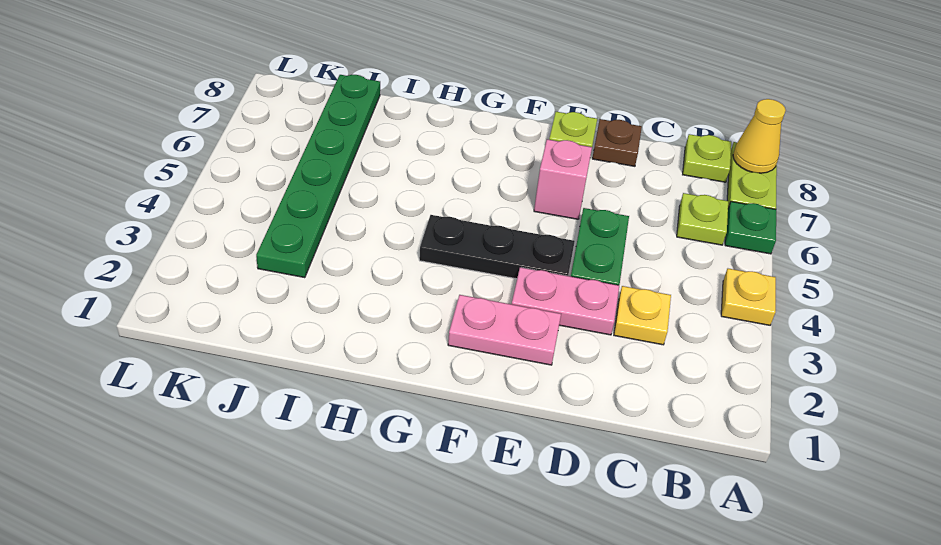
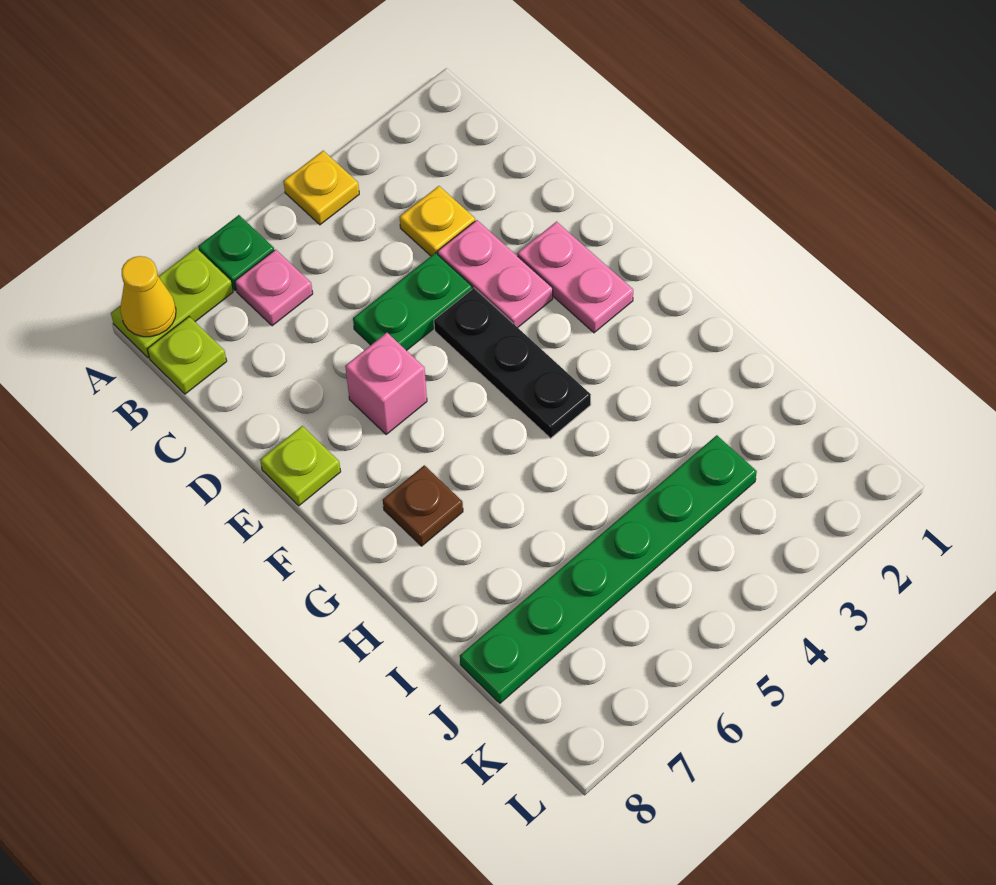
lime 1x1 plate [677,193,728,245] -> pink 1x1 plate [235,249,313,326]
brown 1x1 plate [592,119,642,166] -> brown 1x1 plate moved to [383,465,463,546]

